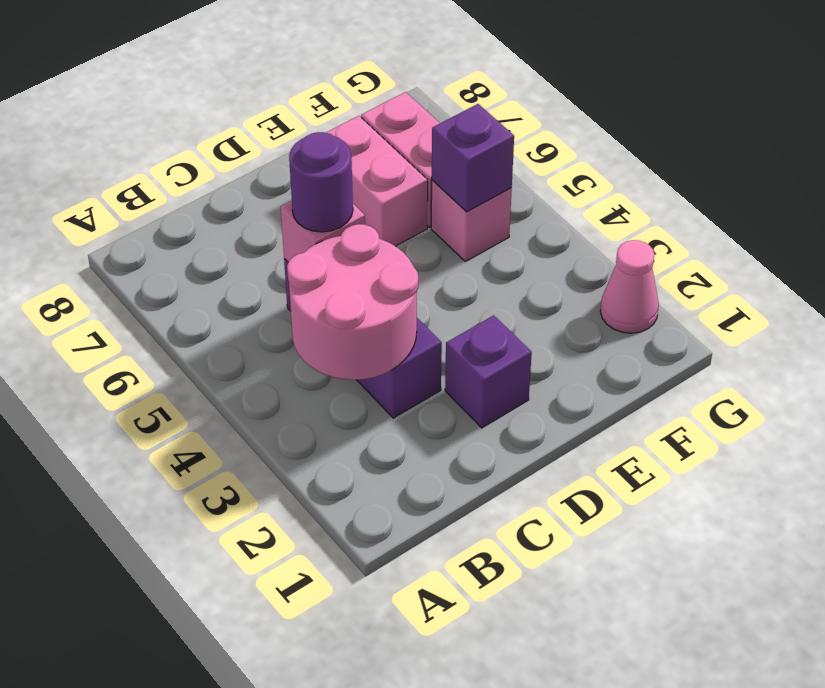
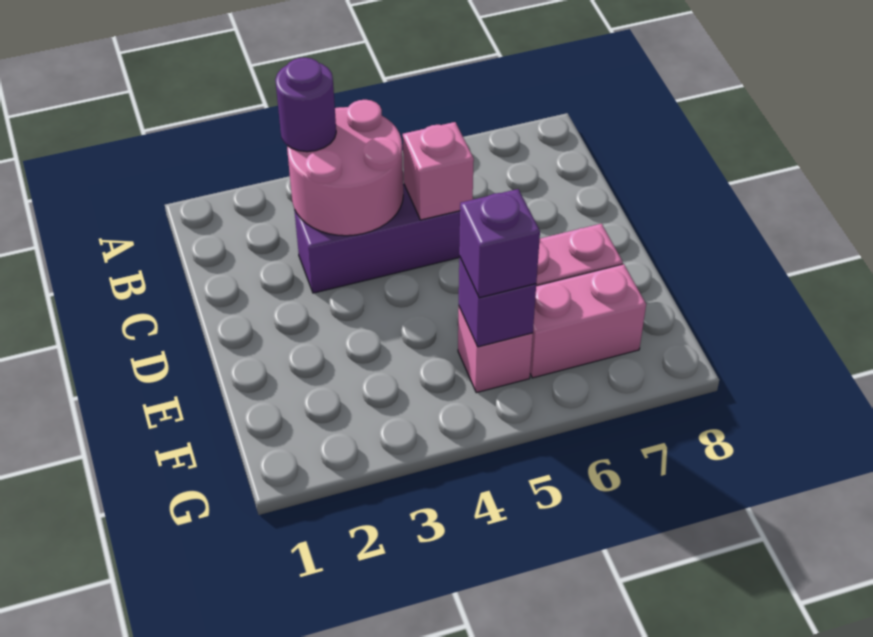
purple 1x1 round brick [289,132,353,232] -> purple 1x1 round brick moved to [275,58,336,152]
purple 1x1 brick [445,315,532,428] -> purple 1x1 brick moved to [459,189,540,298]
pink 1x1 cone [600,240,659,333] -> none

